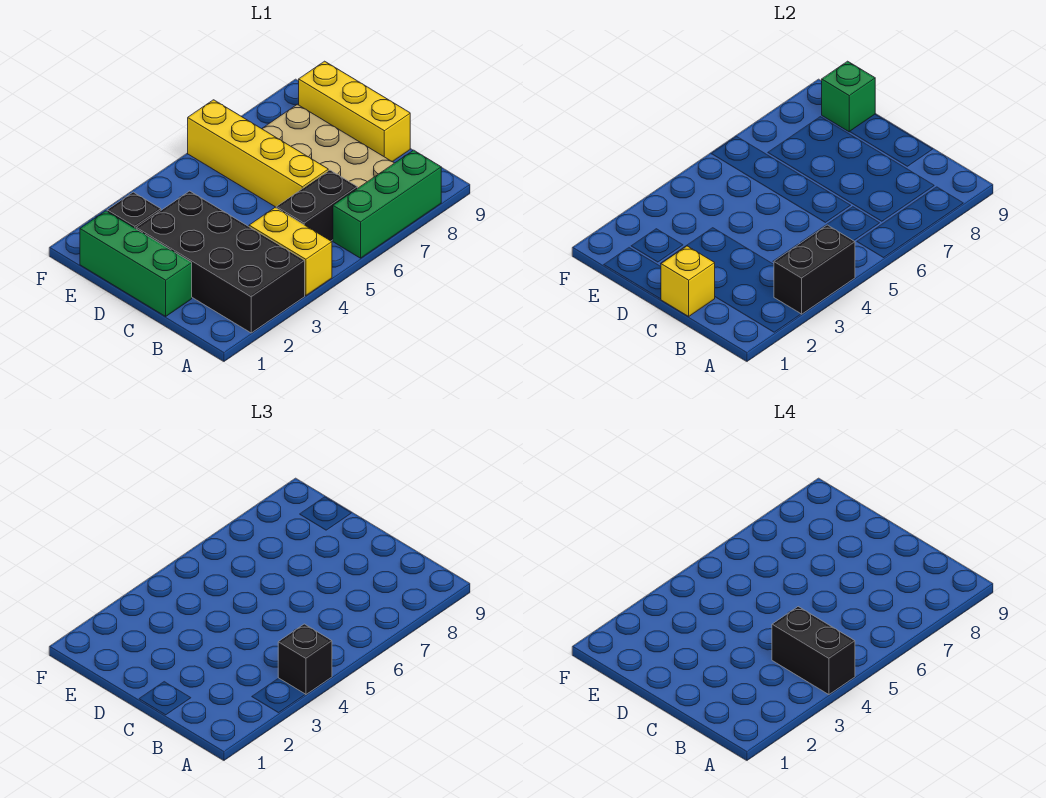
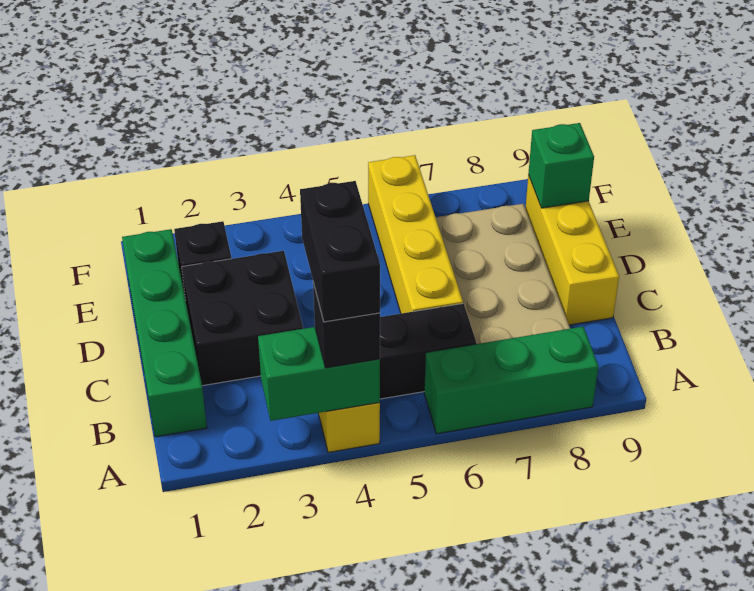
black 2x4 brick [136,191,305,333] -> black 2x2 brick [182,251,303,386]
black 1x2 brick [774,225,855,314] -> green 1x2 brick [258,327,380,421]
green 1x3 brick [80,211,192,316] -> green 1x4 brick [122,229,207,437]
yellow 1x1 brick [661,246,715,316] -> none

